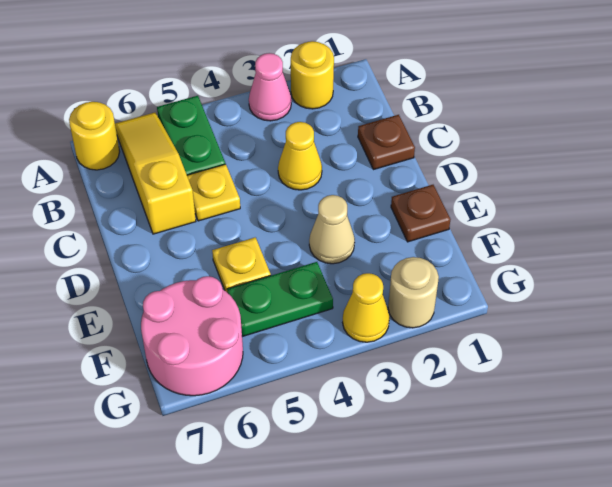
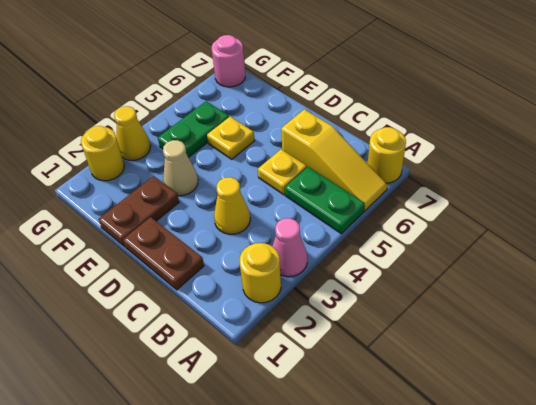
brown 1x1 plate [358,115,415,170] -> brown 1x2 plate [123,217,204,290]
brown 1x1 plate [391,185,450,242] -> brown 1x2 plate [99,176,179,247]
pink 2x2 round brick [141,276,243,396] -> pink 1x1 round brick [212,35,245,87]
tan 1x1 round brick [388,257,439,328] -> yellow 1x1 round brick [81,126,124,181]

